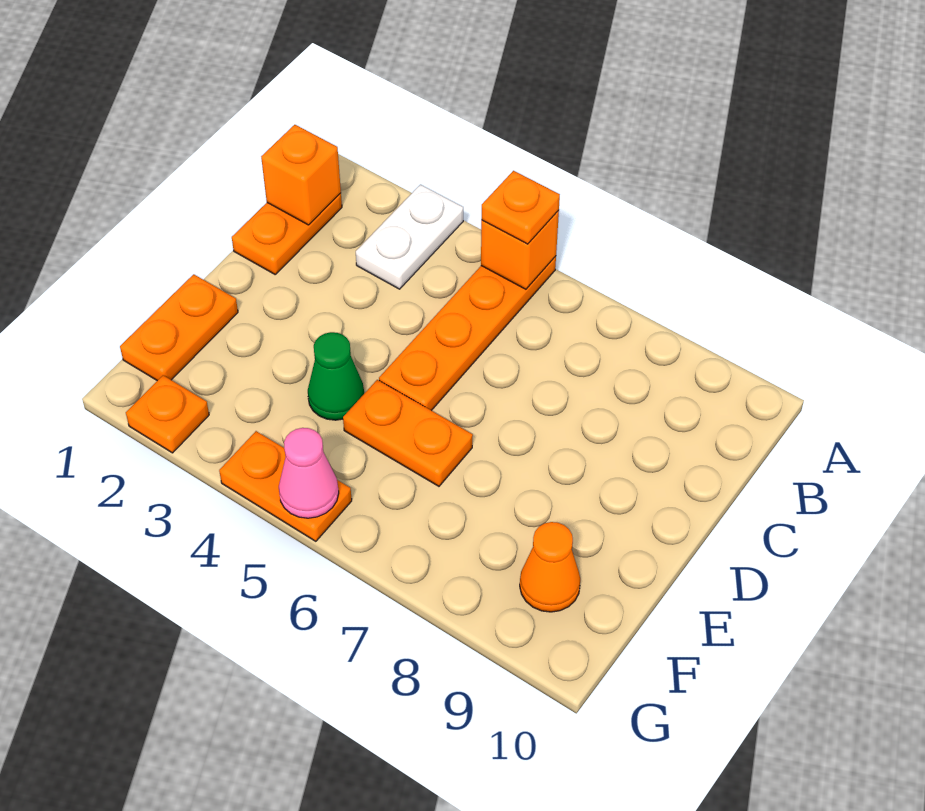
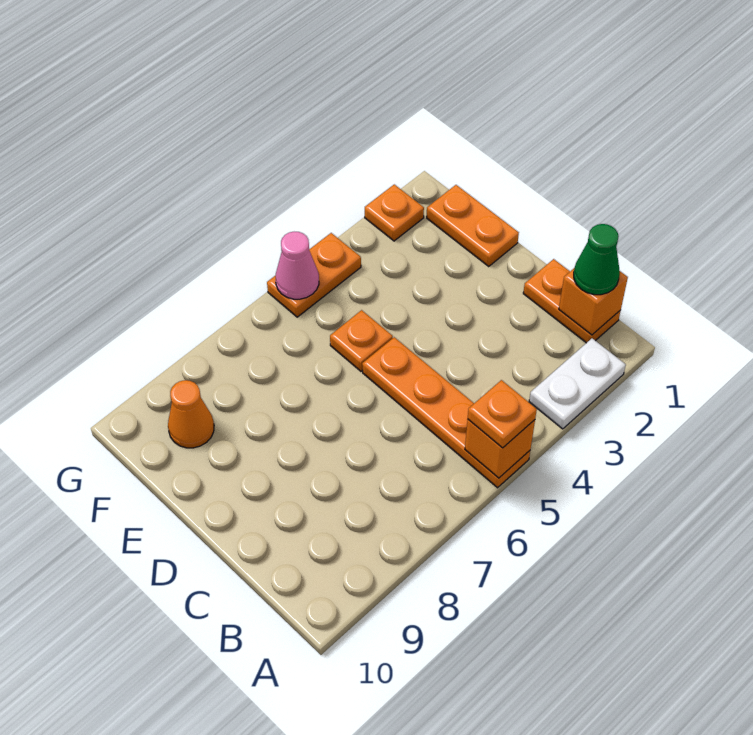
white 1x2 plate [356,185,463,289] -> white 1x2 plate turned to [529,338,626,429]
green 1x1 cone [308,332,364,420] -> green 1x1 cone moved to [574,224,620,295]
orange 1x2 plate [343,380,473,486] -> orange 1x1 plate [330,310,393,371]

